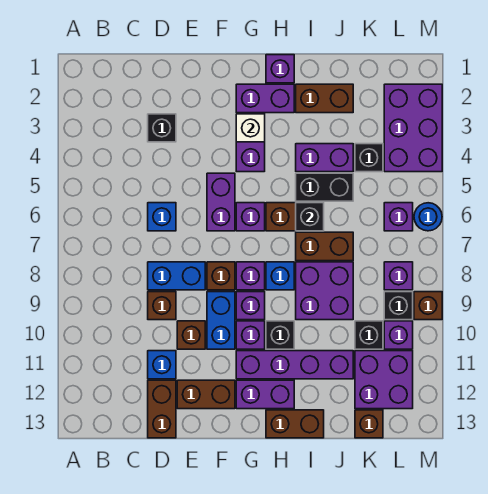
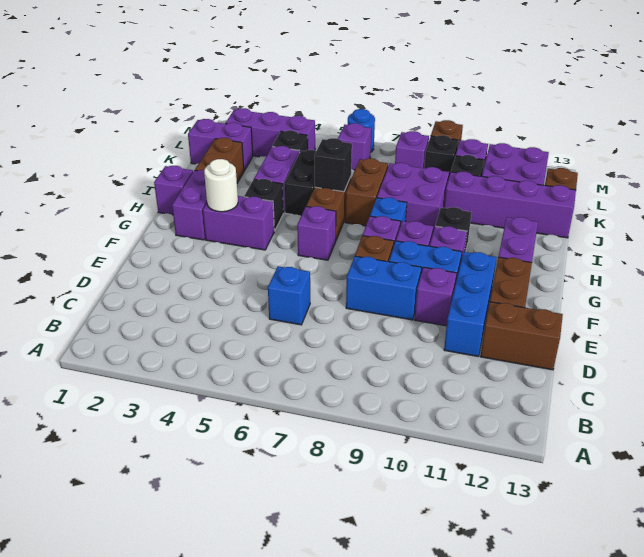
black 1x1 brick [148,114,176,142] -> black 1x1 brick moved to [244,179,283,231]
blue 1x2 brick [148,262,205,290] -> blue 1x2 brick turned to [346,256,422,320]
brown 1x1 brick [148,292,176,320] -> none
blue 1x1 brick [148,351,176,379] -> blue 1x3 brick [444,252,497,356]
brown 1x1 brick [177,321,205,349] -> purple 1x1 brick [415,268,457,326]
purple 1x2 brick [207,173,235,231] -> purple 1x2 brick moved to [188,119,253,171]
white 1x1 brick [236,114,265,142] -> white 1x1 round brick [204,159,238,212]
purple 1x4 brick [236,351,353,379] -> purple 1x4 brick turned to [444,172,576,238]
brown 1x2 brick [266,410,324,438] -> none
purple 2x3 brick [384,84,442,172] -> purple 1x3 brick [225,108,315,157]

